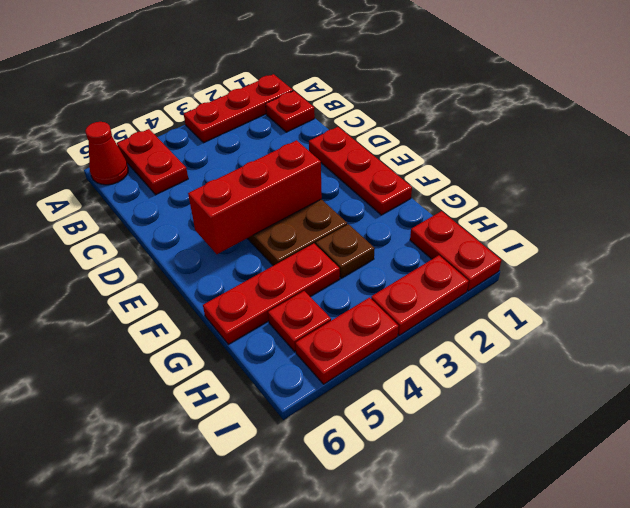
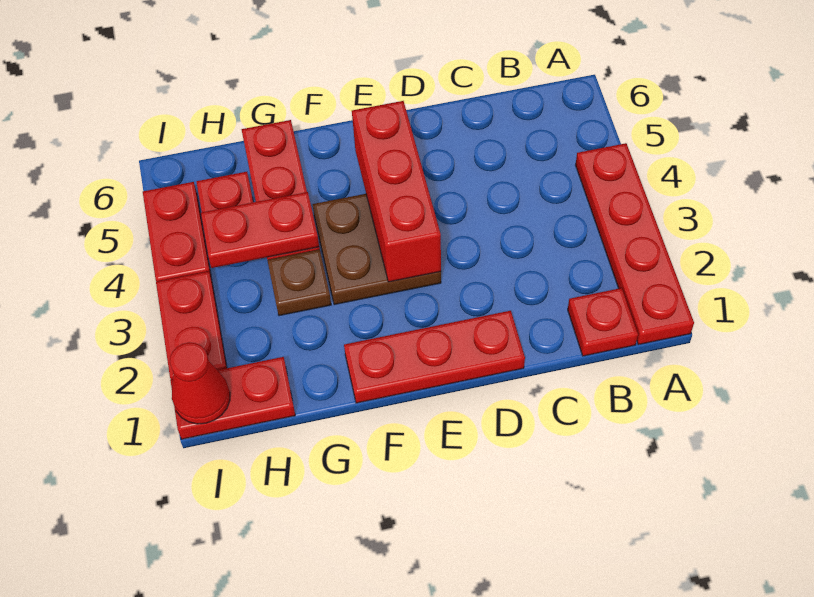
red 1x3 plate [184,74,293,143] -> red 1x4 plate [576,143,694,345]
red 1x2 plate [117,129,188,195] -> red 1x2 plate moved to [201,192,319,268]
red 1x1 cone [85,122,128,185] -> red 1x1 cone moved to [170,342,230,424]

